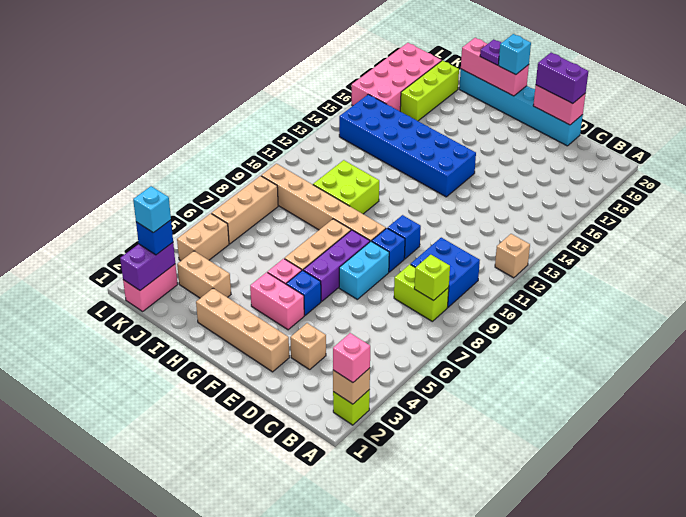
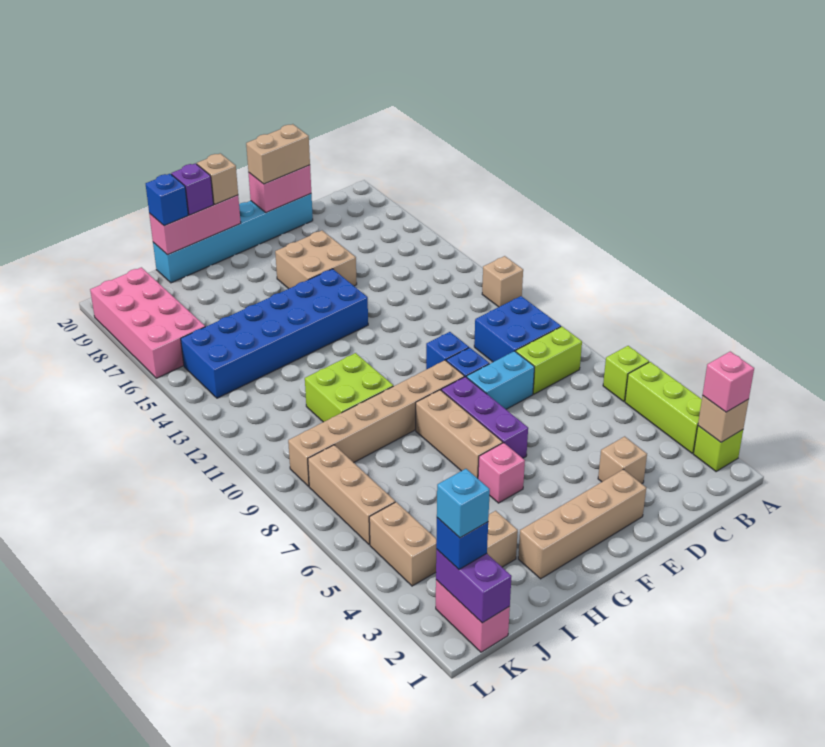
lime 1x1 brick [414,255,450,301] -> lime 1x1 brick moved to [603,346,649,402]
purple 1x2 brick [536,53,589,104] -> tan 1x2 brick [246,124,310,184]
cyan 1x2 brick [339,241,389,299] -> cyan 1x2 brick turned to [467,351,534,409]
none -> tan 2x2 brick [275,231,357,289]
pink 1x2 brick [250,272,304,330] -> none
blue 1x1 brick [286,270,321,315] -> blue 1x1 brick moved to [146,174,188,226]
cyan 1x1 brick [498,34,531,75] -> tan 1x1 brick [197,153,238,204]
purple 1x1 plate [480,39,501,65] -> purple 1x1 brick [171,163,213,215]
lime 1x3 brick [400,61,459,121] -> lime 1x3 brick moved to [625,362,702,453]

